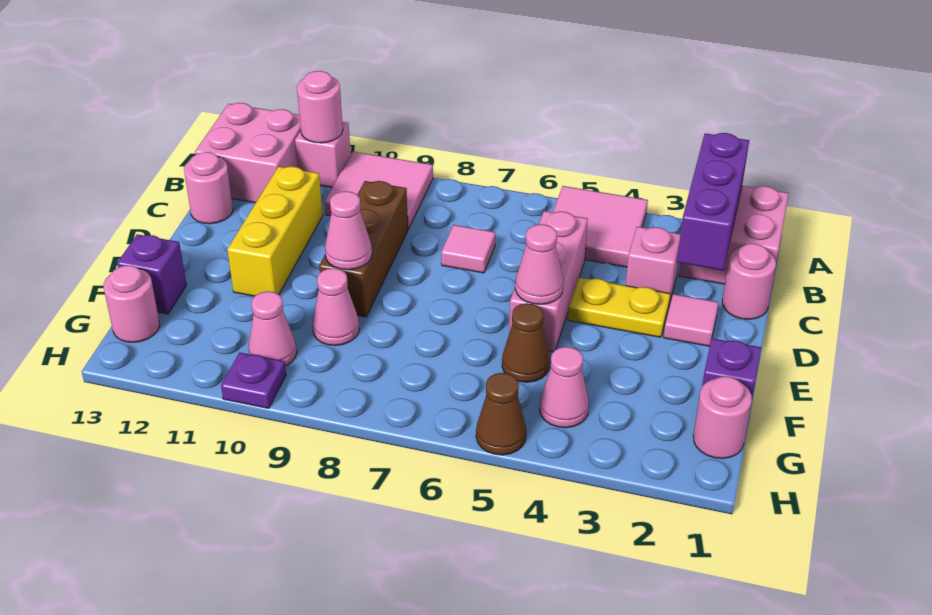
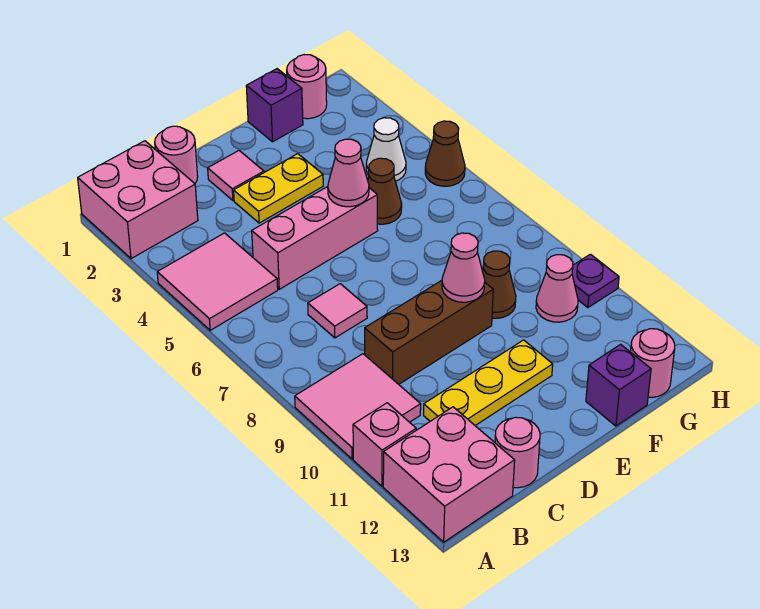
purple 1x3 brick [677,133,749,270] -> none
pink 1x1 round brick [297,71,343,143] -> none
pink 1x1 brick [625,227,681,304] -> none
yellow 1x3 brick [227,166,323,296] -> yellow 1x3 plate [424,340,553,425]
yellow 1x2 plate [568,277,670,337] -> yellow 1x2 plate turned to [234,154,323,223]
pink 1x1 cone [312,268,360,346] -> brown 1x1 cone [483,251,516,318]
pink 1x1 cone [539,347,589,428] -> white 1x1 cone [366,118,406,181]

